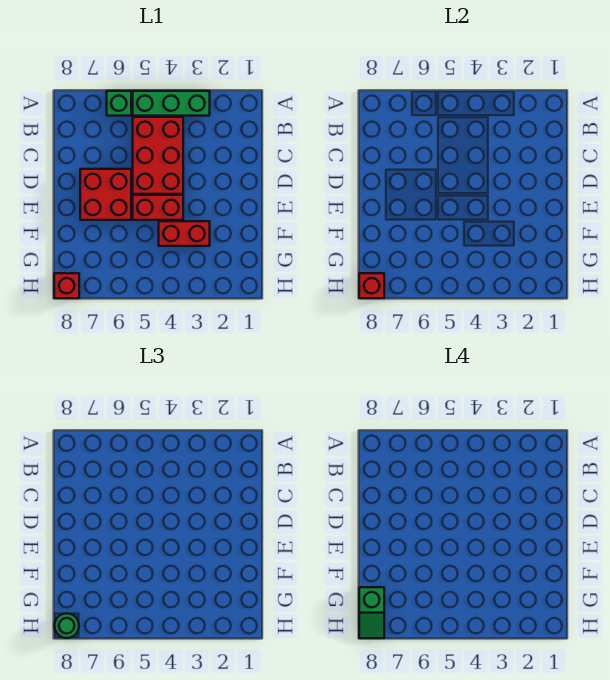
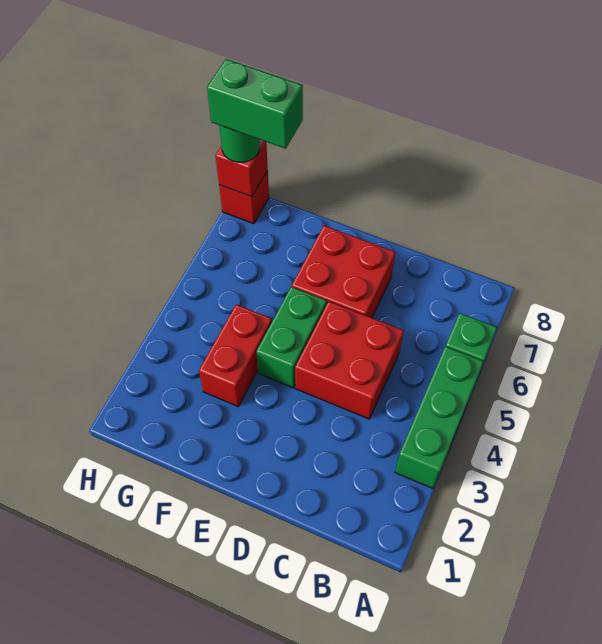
red 2x3 brick [133,117,183,194] -> red 2x2 brick [295,302,404,419]
red 1x2 brick [133,195,183,220] -> green 1x2 brick [256,287,327,388]
green 1x2 slope [359,587,384,638] -> green 1x2 brick [207,59,303,149]

